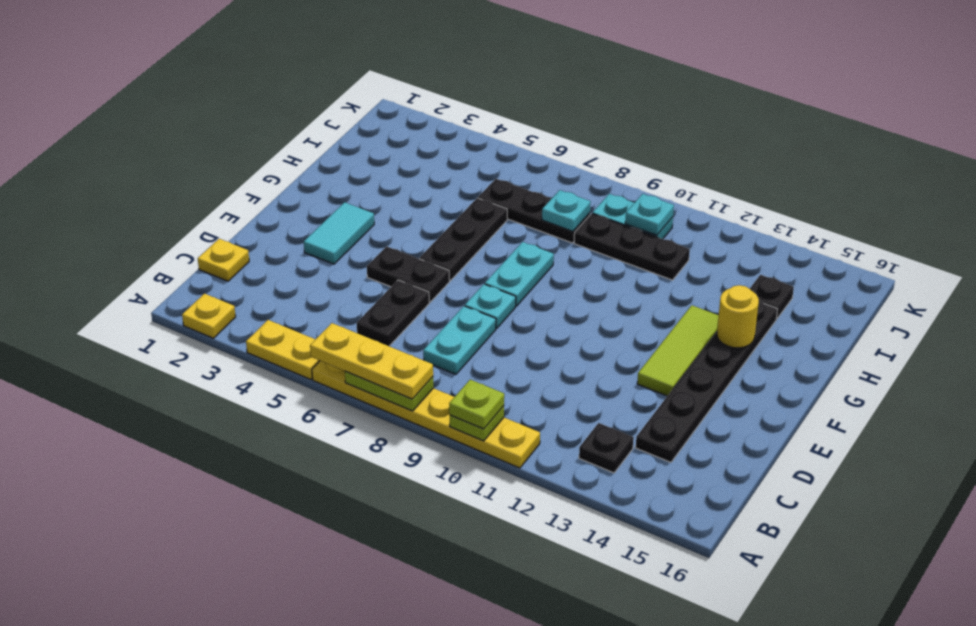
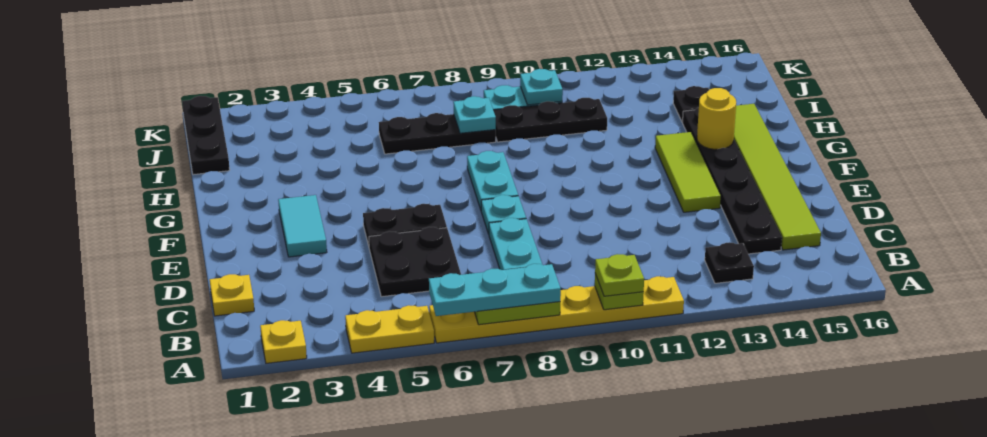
yellow 1x3 plate [310,323,433,399] -> cyan 1x3 plate [429,264,561,316]
black 1x2 plate [357,280,429,346] -> black 2x2 plate [369,227,461,297]
none -> lime 1x6 tile [734,104,821,250]
black 1x3 plate [419,198,507,281] -> black 1x3 plate moved to [182,96,230,175]

